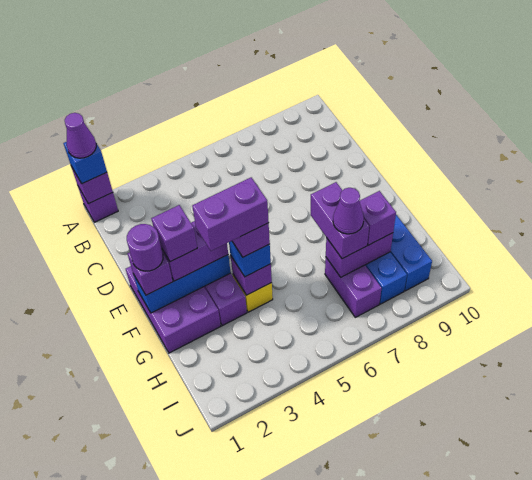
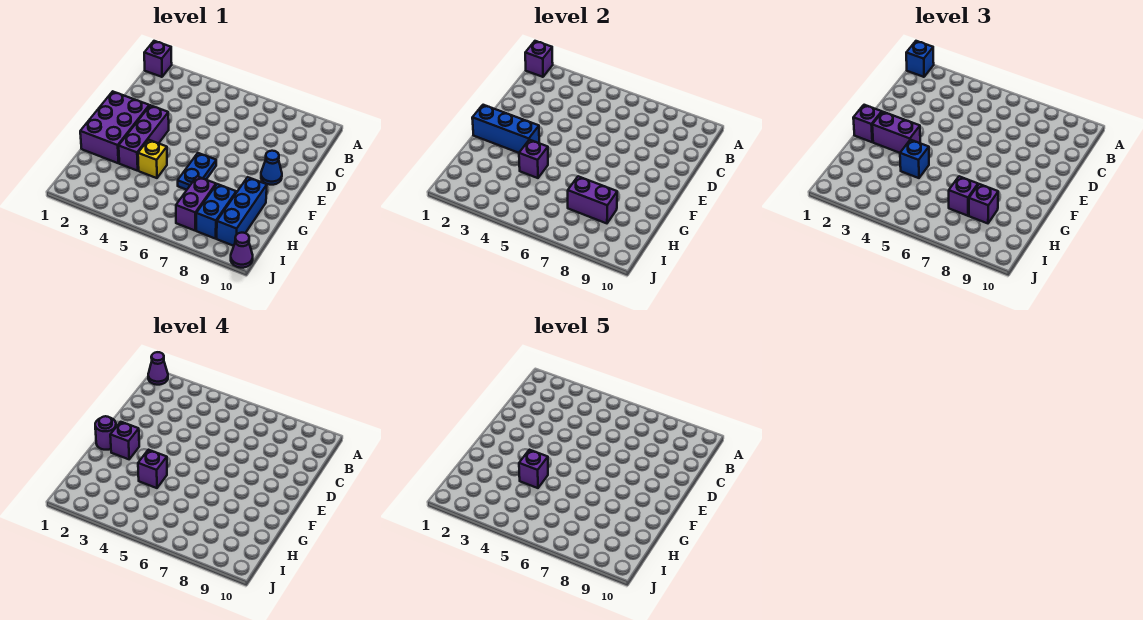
none -> blue 1x1 cone [261,151,282,185]
none -> blue 1x2 plate [178,153,216,190]
purple 1x2 brick [192,178,269,251] -> purple 1x1 brick [519,450,548,488]
purple 1x2 brick [311,182,369,259] -> purple 1x1 brick [949,176,978,216]
purple 1x1 cone [333,188,364,234] -> purple 1x1 cone moved to [231,233,253,268]

